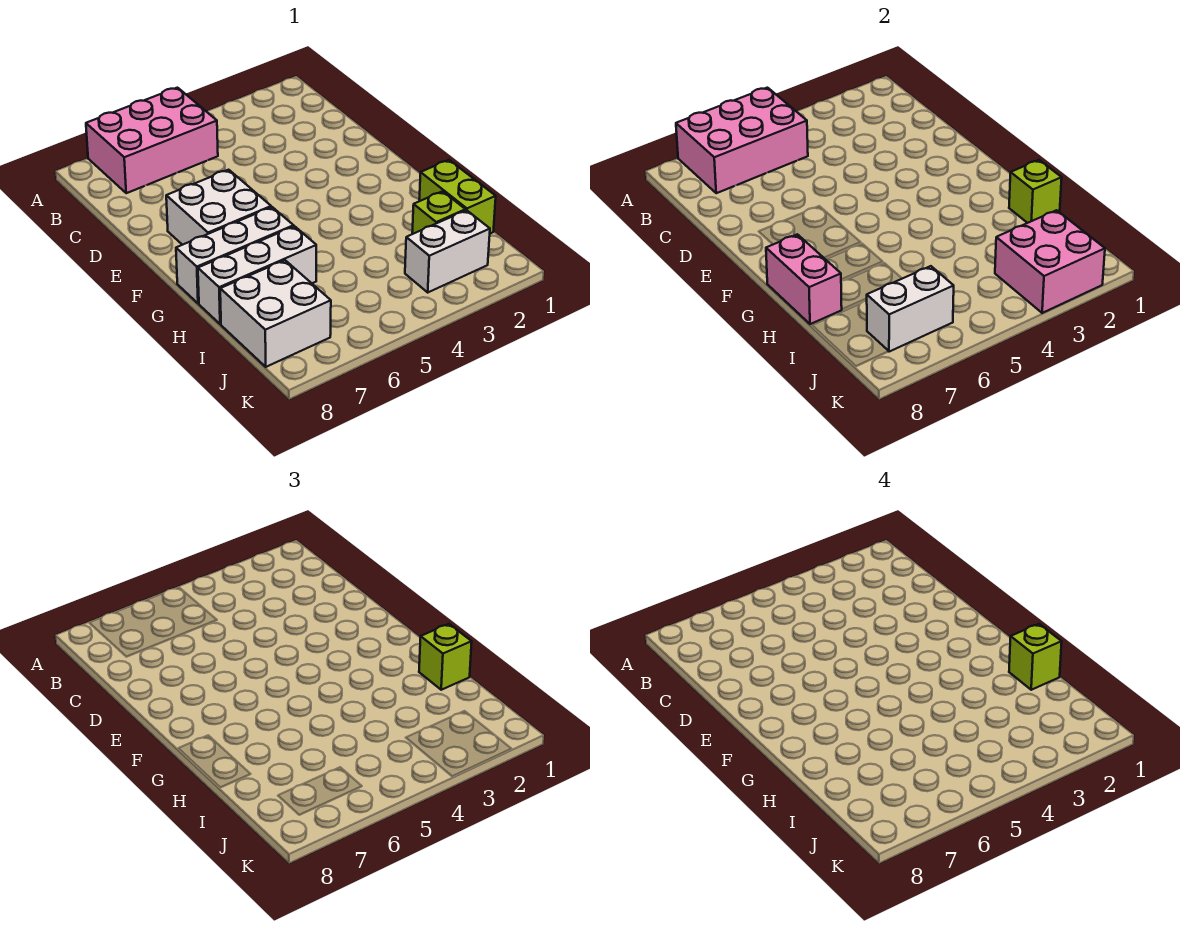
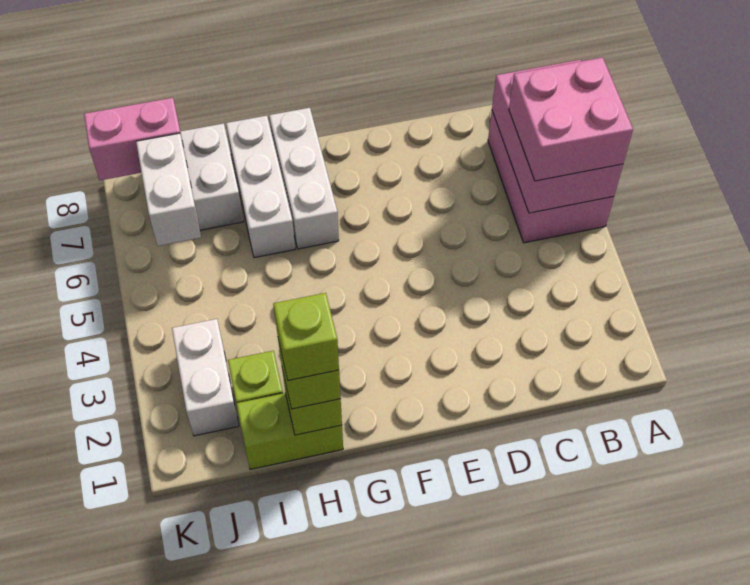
white 2x2 brick [166,170,271,245] -> none
pink 1x2 brick [766,234,842,324] -> pink 1x2 brick moved to [84,98,184,180]
pink 2x2 brick [995,210,1105,313] -> pink 2x2 brick moved to [509,57,633,181]

